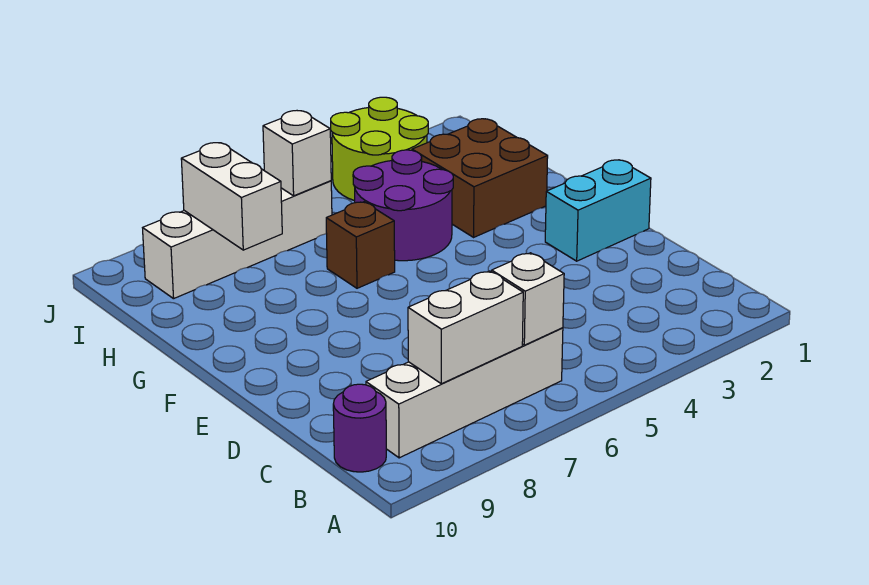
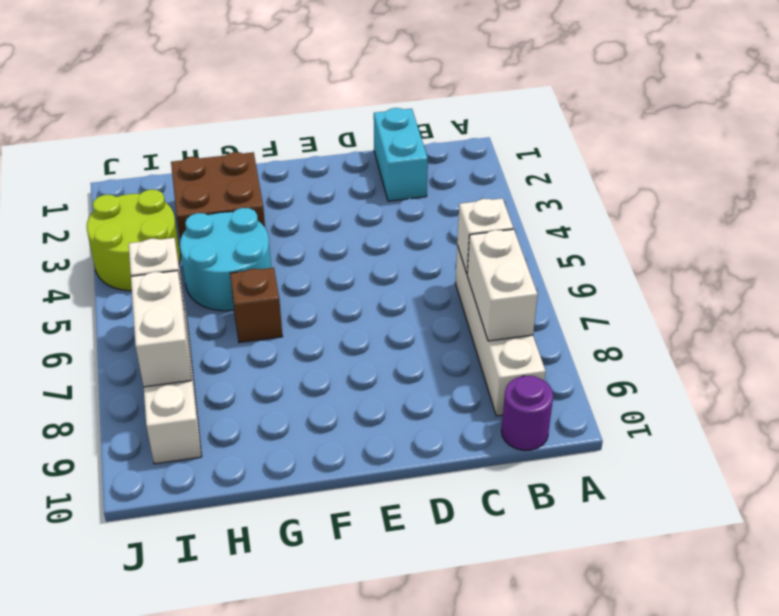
cyan 1x2 brick [545,160,651,261] -> cyan 1x2 brick moved to [374,108,428,201]
purple 2x2 round brick [353,150,453,261] -> cyan 2x2 round brick [180,208,271,311]
white 1x2 brick [181,143,282,250] -> white 1x2 brick turned to [131,271,192,387]

